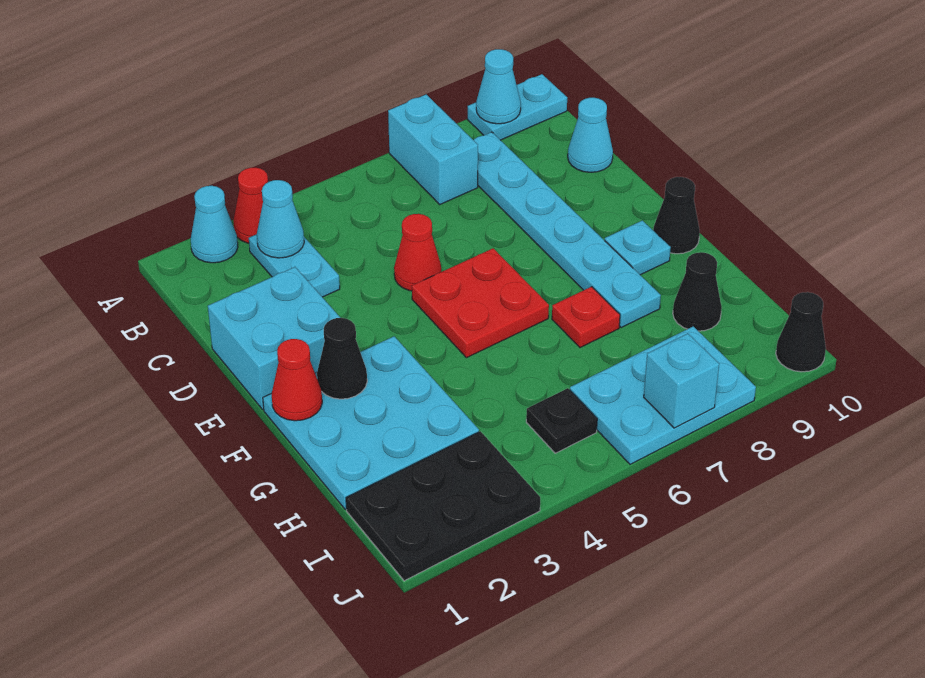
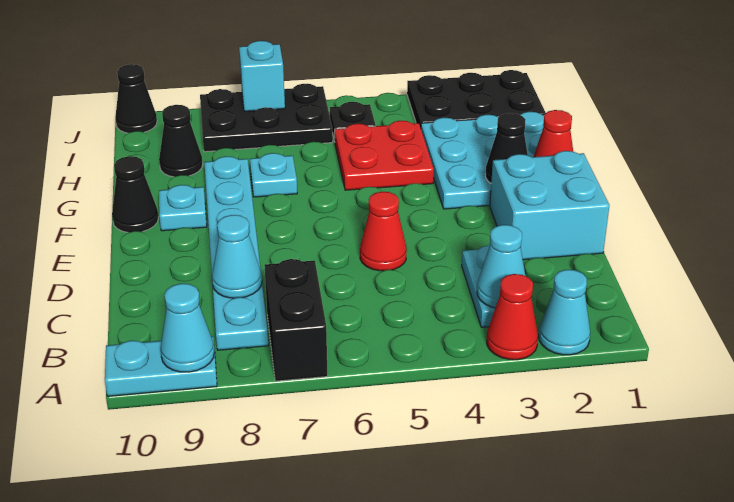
cyan 1x2 brick [388,94,478,204] -> black 1x2 brick [265,259,328,381]
cyan 1x1 cone [568,98,613,172] -> cyan 1x1 cone moved to [212,215,262,298]
red 2x2 plate [412,248,549,358] -> red 2x2 plate moved to [335,121,434,190]
red 1x1 plate [552,287,620,347] -> cyan 1x1 plate [250,153,297,197]
cyan 2x3 plate [570,326,756,464] -> black 2x3 plate [200,84,333,152]

